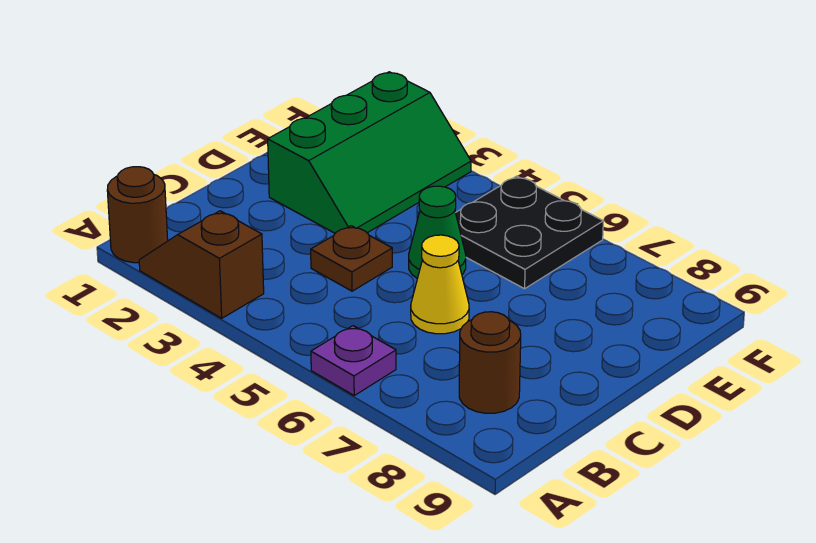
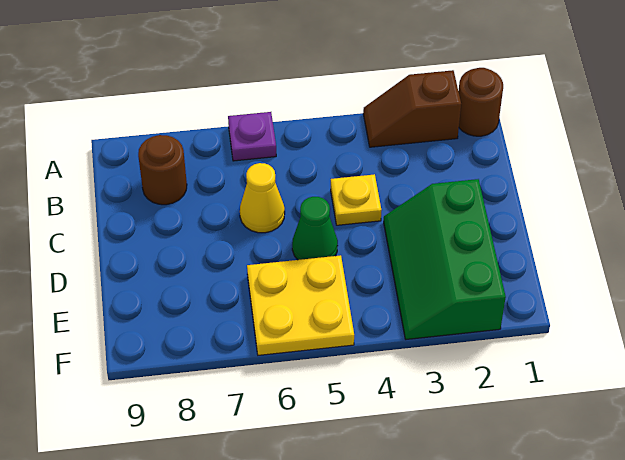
brown 1x2 slope [139,211,264,318] -> brown 1x2 slope turned to [363,70,461,147]
brown 1x1 plate [311,226,392,291] -> yellow 1x1 plate [331,174,382,225]
black 2x2 plate [456,176,603,289] -> yellow 2x2 plate [247,255,354,355]

